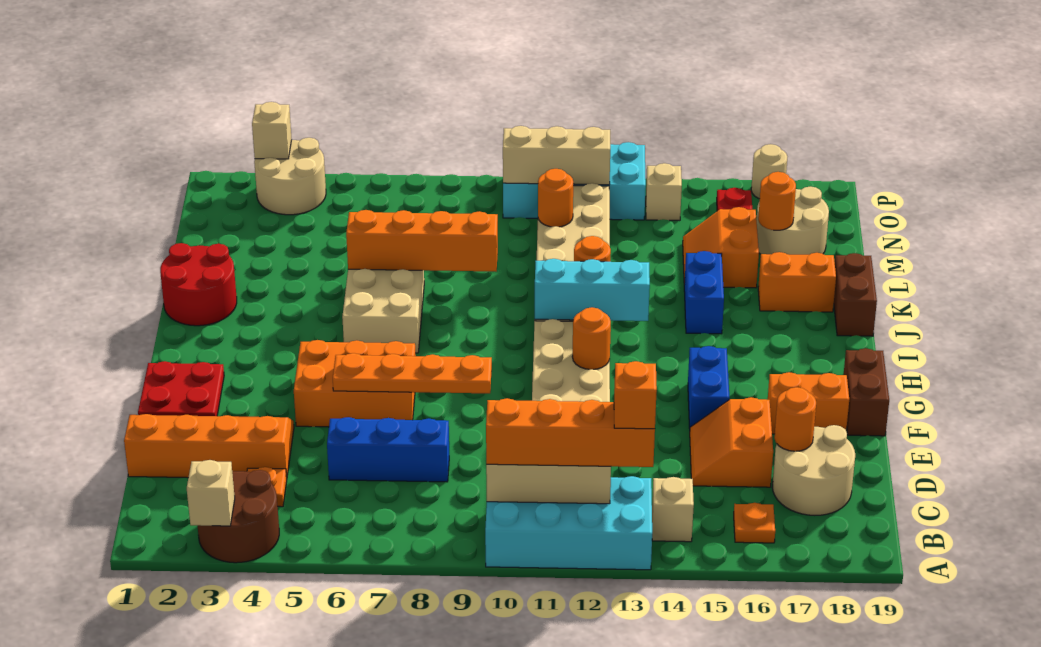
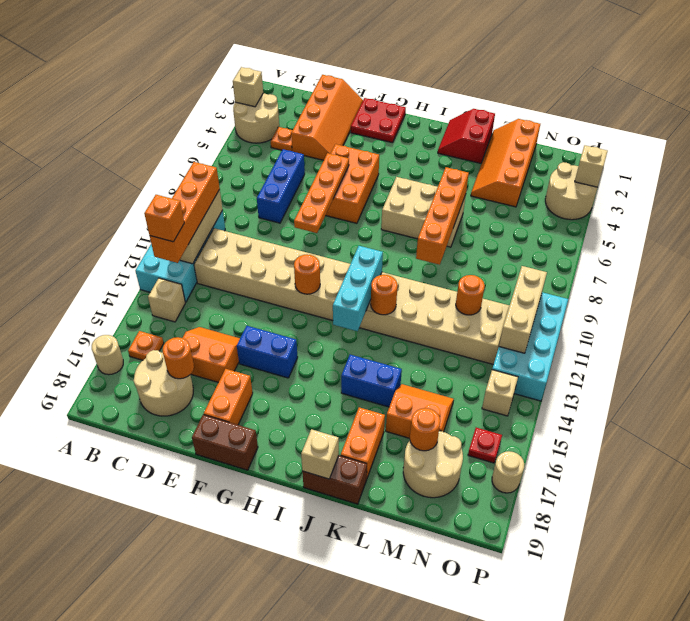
brown 2x2 round brick [197,470,279,563] -> tan 2x2 round brick [233,93,279,143]
none -> tan 1x1 round brick [92,335,123,375]
red 2x2 round brick [160,243,237,326] -> red 2x2 slope [438,109,495,163]
none -> tan 1x1 brick [301,429,339,479]
none -> orange 2x4 slope [471,119,540,207]

